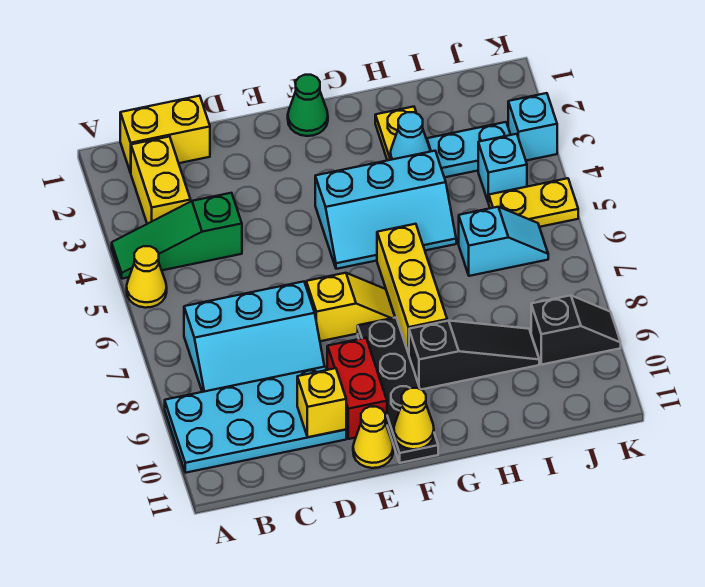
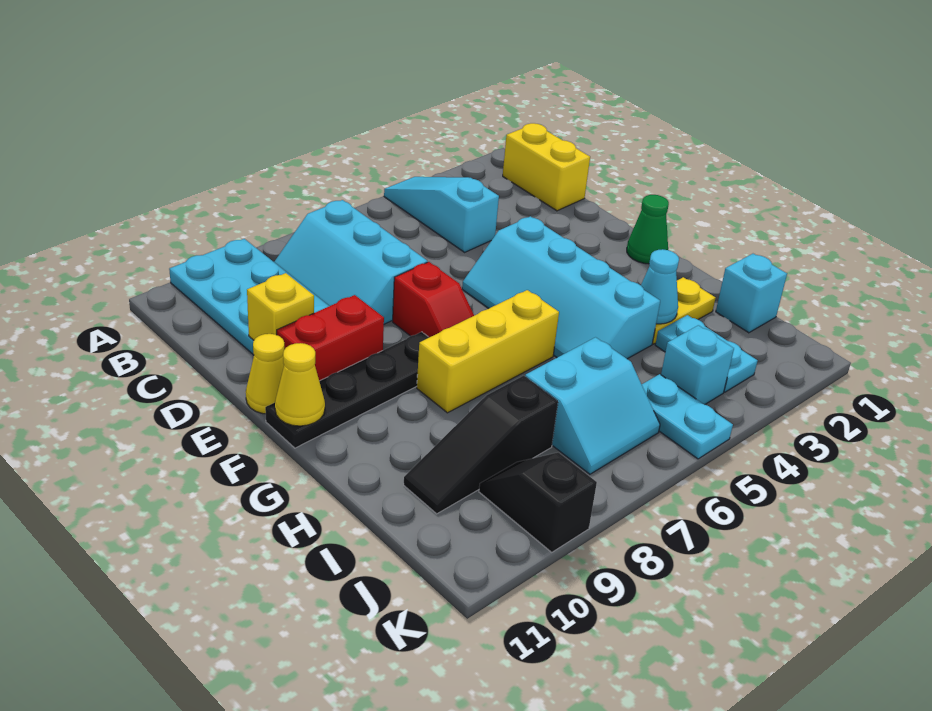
green 1x3 slope [112,193,242,279] -> cyan 1x3 slope [384,177,499,252]
yellow 1x1 cone [127,246,167,308] -> none
yellow 1x2 brick [131,137,191,224] -> none
yellow 1x2 slope [306,273,395,341] -> red 1x2 slope [393,262,474,337]
cyan 2x3 slope [315,151,456,269] -> cyan 2x4 slope [462,216,660,359]
black 1x3 slope [409,321,539,389] -> black 1x3 slope turned to [404,376,558,514]
cyan 1x2 slope [459,207,548,276] -> cyan 2x2 slope [525,337,660,474]
yellow 1x2 plate [489,178,578,227] -> cyan 1x2 plate [642,374,733,459]
black 1x2 slope [531,295,621,365] -> black 1x2 slope turned to [479,452,597,552]
cyan 1x1 brick [508,93,557,161] -> cyan 1x1 brick moved to [716,254,787,333]

